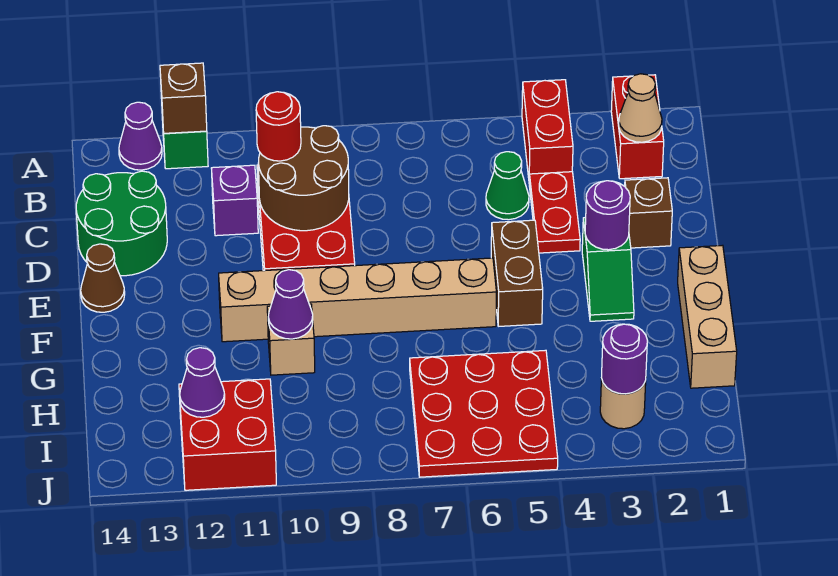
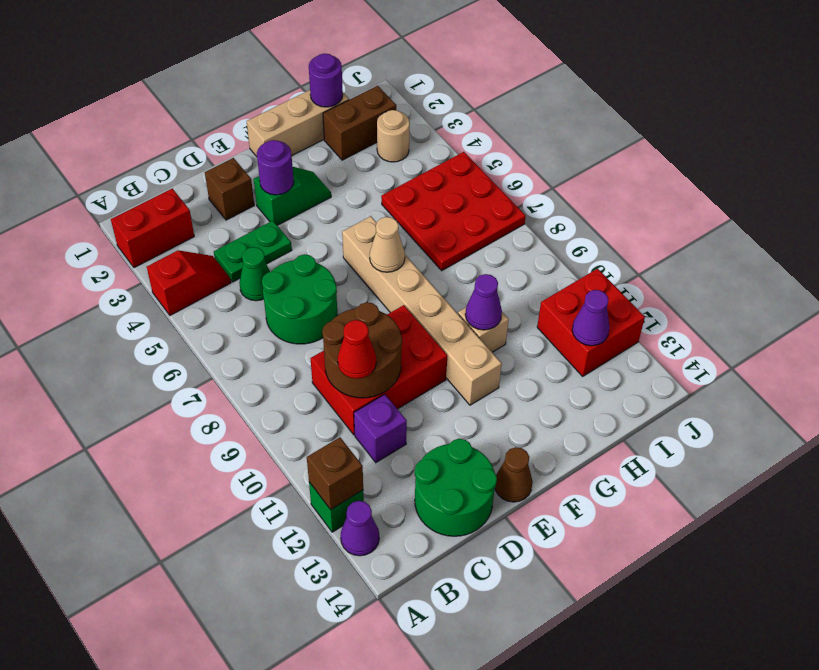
red 1x2 brick [522,80,573,178] -> red 1x2 slope [147,250,231,315]
tan 1x1 cone [619,74,662,142] -> tan 1x1 cone moved to [370,217,405,272]
red 1x2 plate [529,172,580,253] -> green 1x2 plate [214,221,292,282]
none -> green 2x2 round brick [262,254,337,344]
red 1x1 round brick [256,92,301,161] -> red 1x1 cone [338,320,376,379]
brown 1x2 brick [491,220,543,326] -> brown 1x2 brick moved to [323,86,396,160]
purple 1x1 round brick [601,324,647,394] -> purple 1x1 round brick moved to [309,53,343,107]

